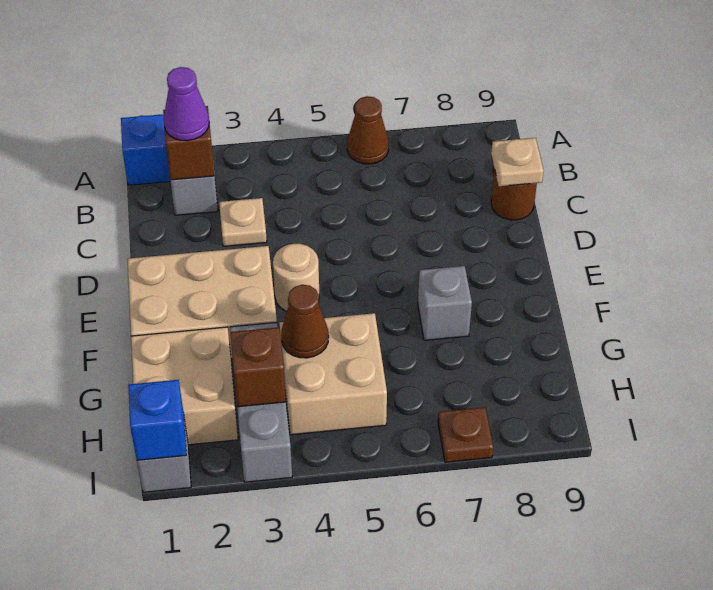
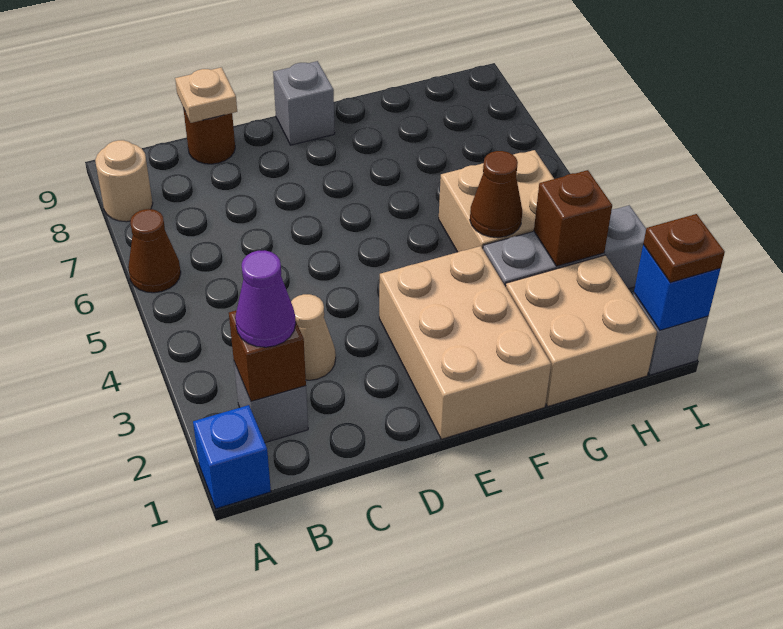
tan 1x1 plate [219,198,267,246] -> tan 1x1 cone [291,294,336,380]
tan 1x1 round brick [273,244,319,311] -> tan 1x1 round brick moved to [95,140,153,222]
grey 1x1 brick [418,266,472,340] -> grey 1x1 brick moved to [273,61,335,145]
brown 1x1 plate [438,407,493,462] -> brown 1x1 plate moved to [643,214,725,283]

